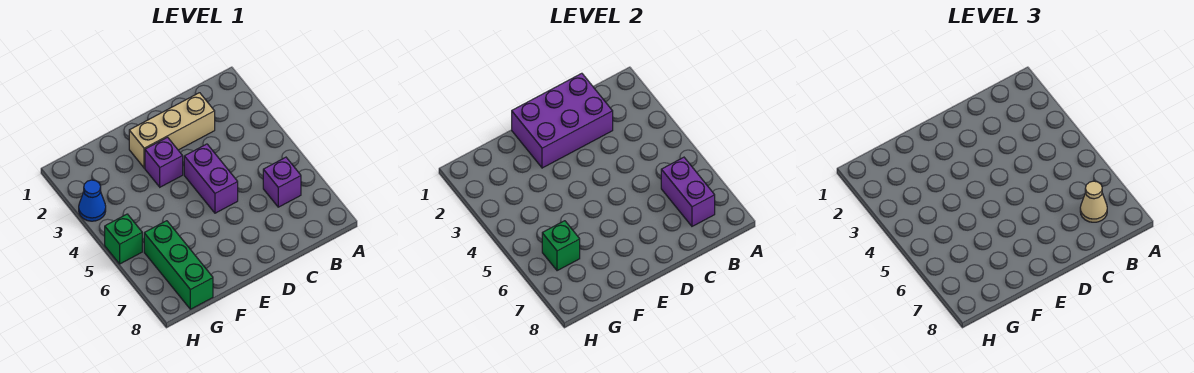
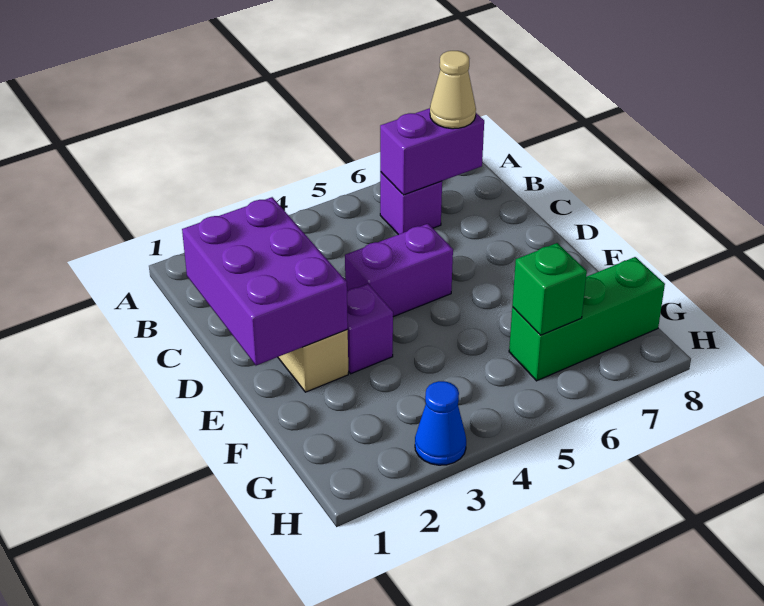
green 1x1 brick [105,214,142,264] -> none

